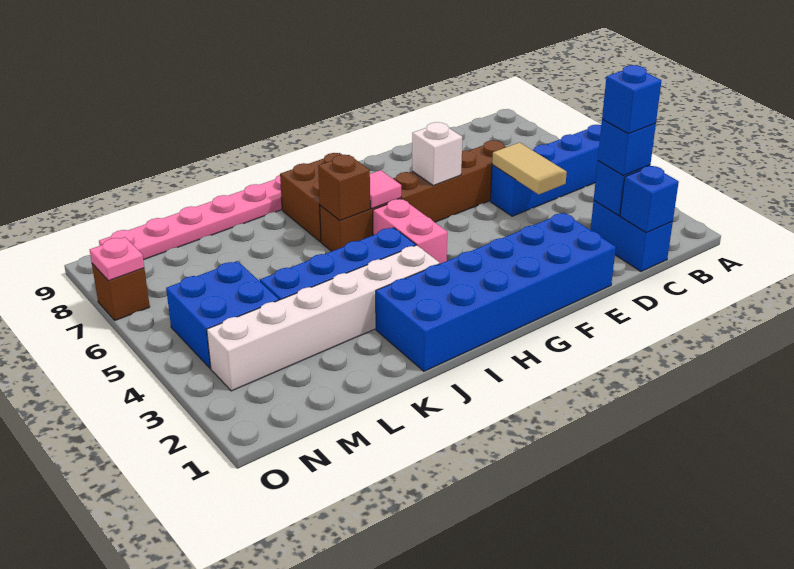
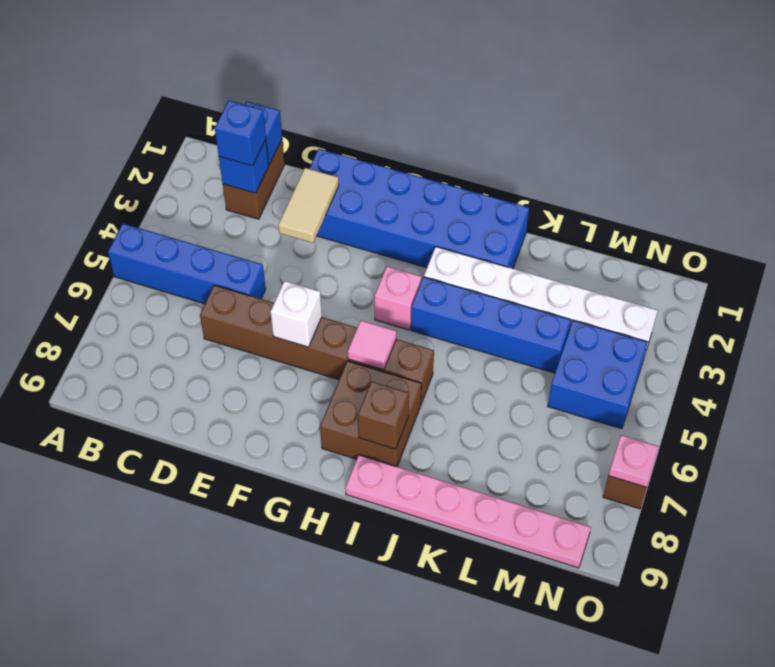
blue 1x2 brick [591,201,673,272] -> brown 1x2 brick [223,140,285,219]
blue 1x1 brick [602,65,662,134] -> none
tan 1x2 tile [492,142,567,194] -> tan 1x2 tile moved to [278,168,339,243]
pink 1x2 brick [373,199,447,264] -> pink 1x1 brick [375,266,422,330]
brown 1x1 brick [318,155,370,220] -> brown 1x1 brick moved to [358,382,409,449]

